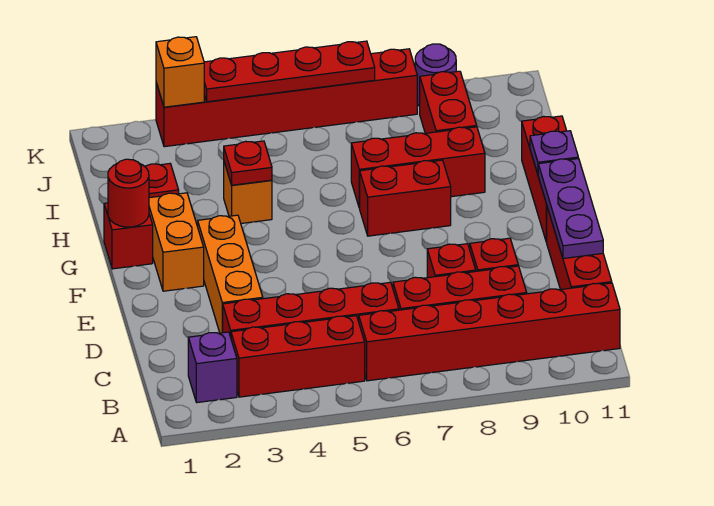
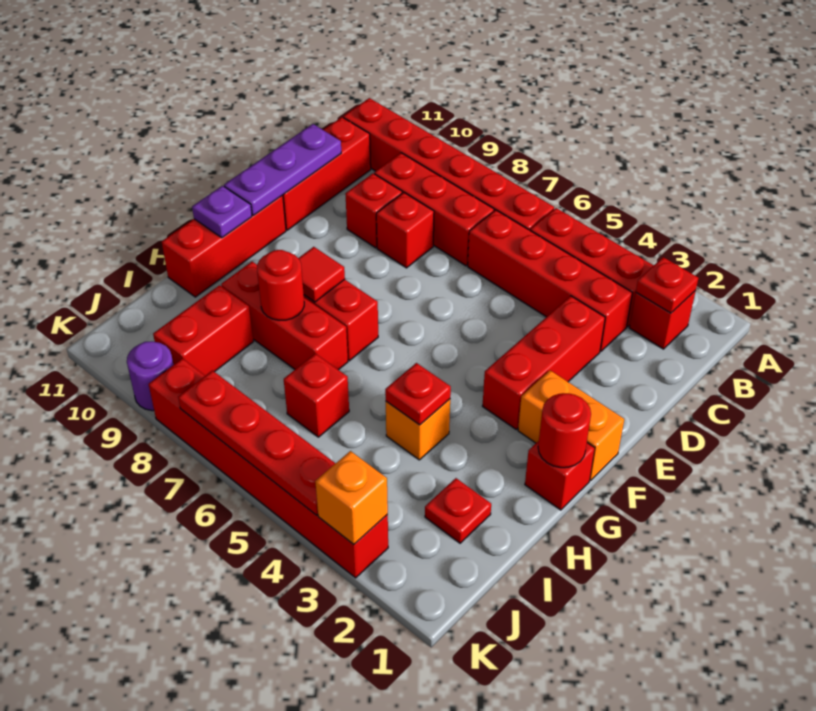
purple 1x1 brick [188,332,237,403] -> red 1x1 brick [629,291,696,349]
none -> red 1x1 plate [636,257,698,313]
orange 1x3 brick [198,215,263,333] -> red 1x3 brick [483,296,605,429]
orange 1x2 brick [149,193,204,291] -> orange 1x2 brick turned to [518,371,624,481]
none -> red 1x1 tile [299,247,345,302]
none -> red 1x1 round brick [257,250,304,321]
none -> red 1x1 brick [284,354,349,437]

